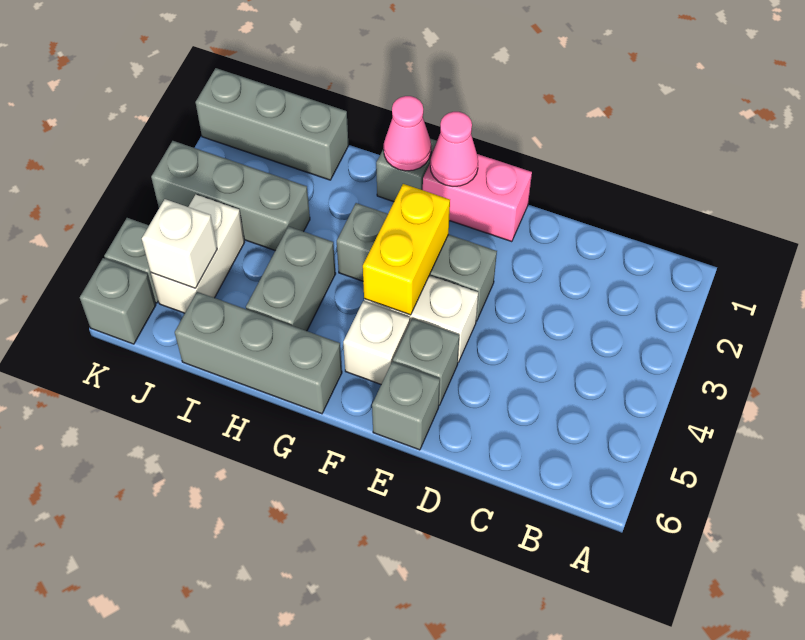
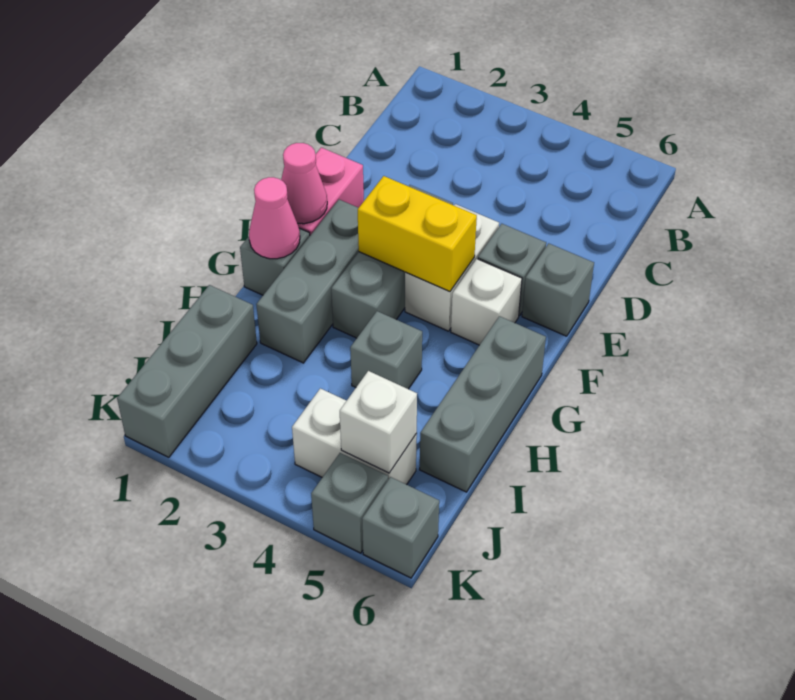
grey 1x2 brick [246,227,336,331] -> grey 1x1 brick [350,311,422,389]
grey 1x3 brick [151,141,310,251] -> grey 1x3 brick moved to [256,200,359,363]

